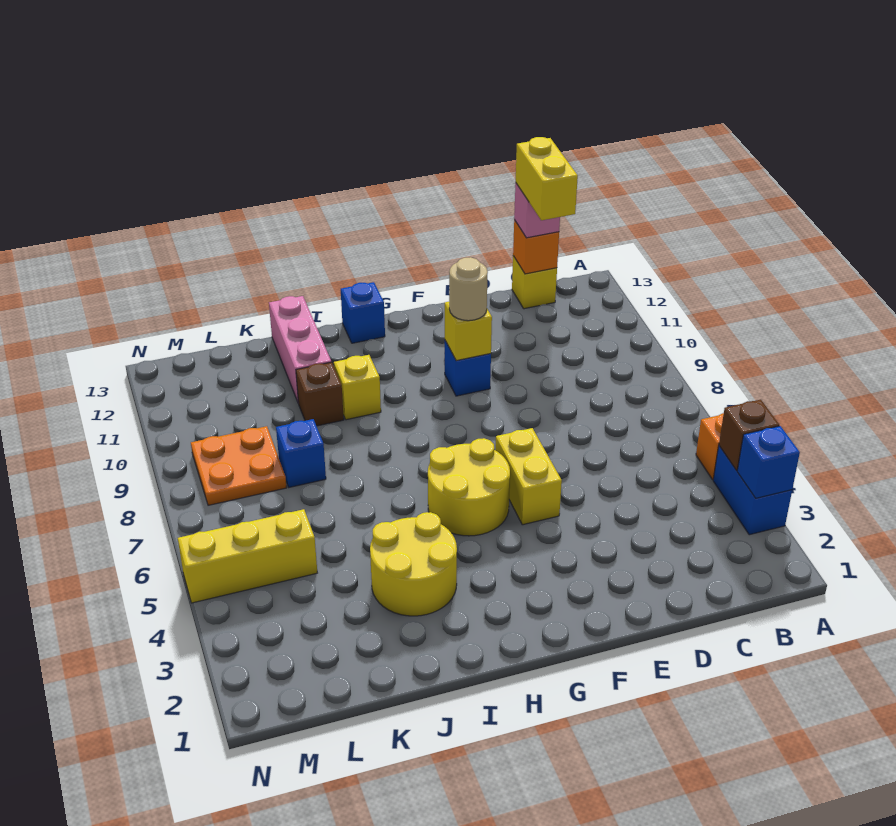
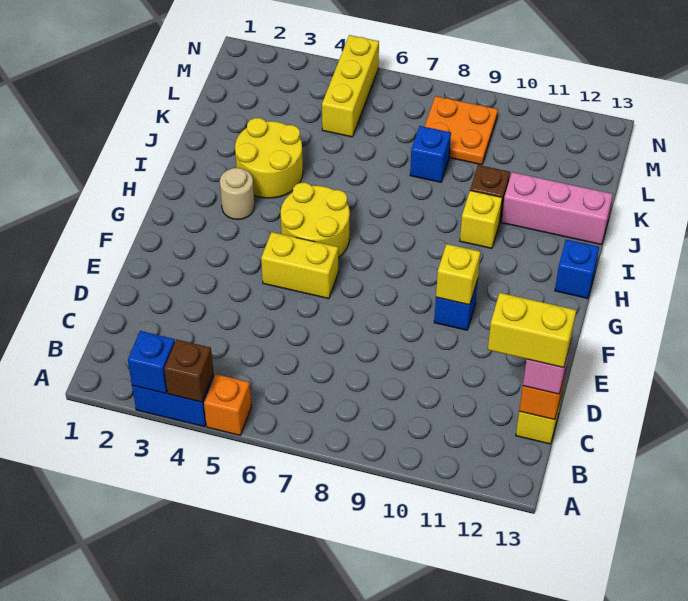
tan 1x1 round brick [449,257,488,321] -> tan 1x1 round brick moved to [220,168,255,220]

